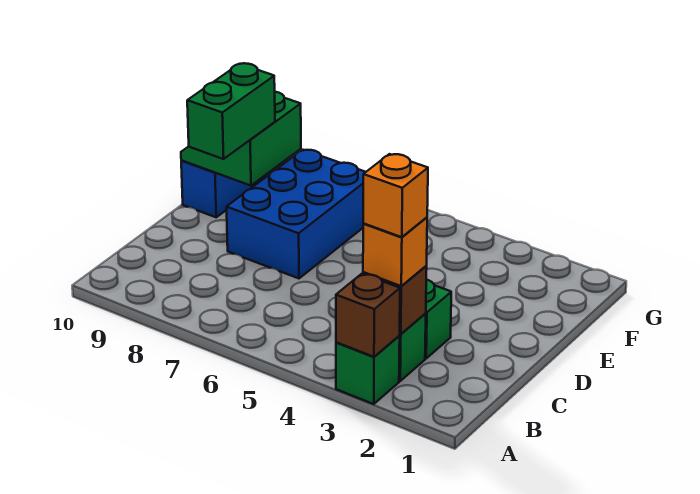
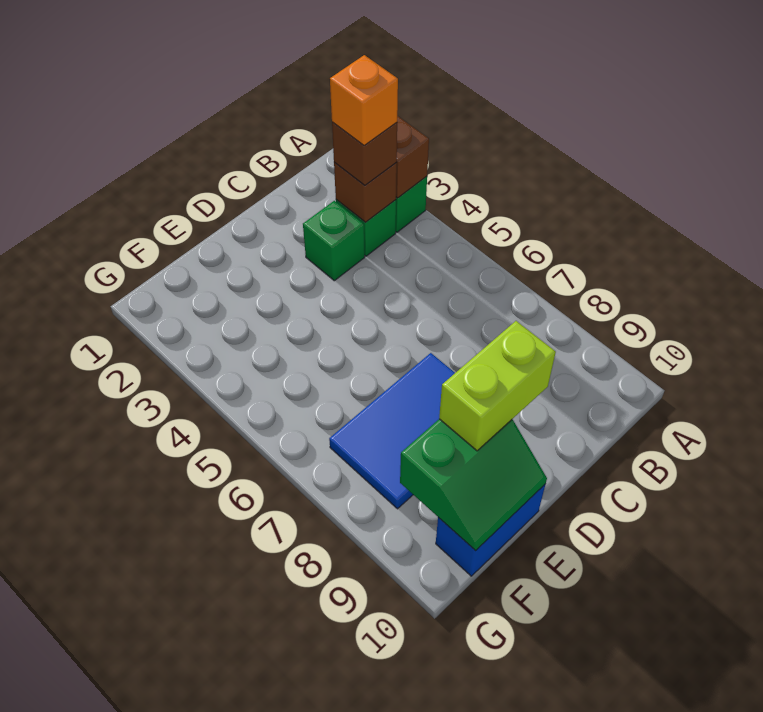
orange 1x1 brick [363,217,427,286] -> brown 1x1 brick [332,122,397,185]
blue 2x3 brick [227,150,365,278] -> blue 2x3 tile [329,353,455,509]
green 1x2 brick [187,63,275,159] -> lime 1x2 brick [439,321,556,451]

